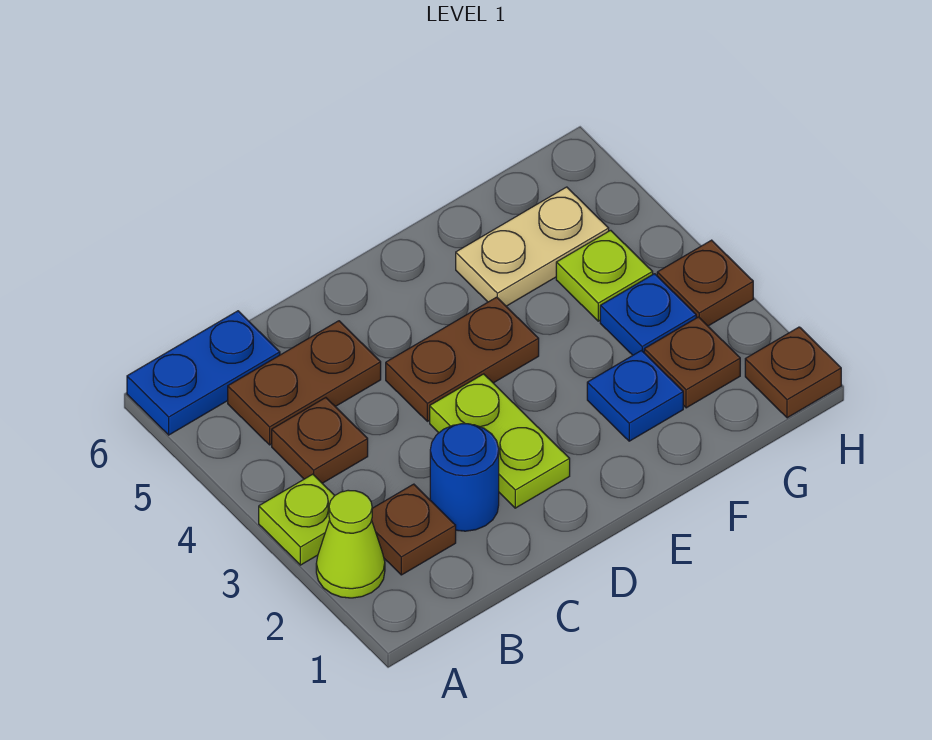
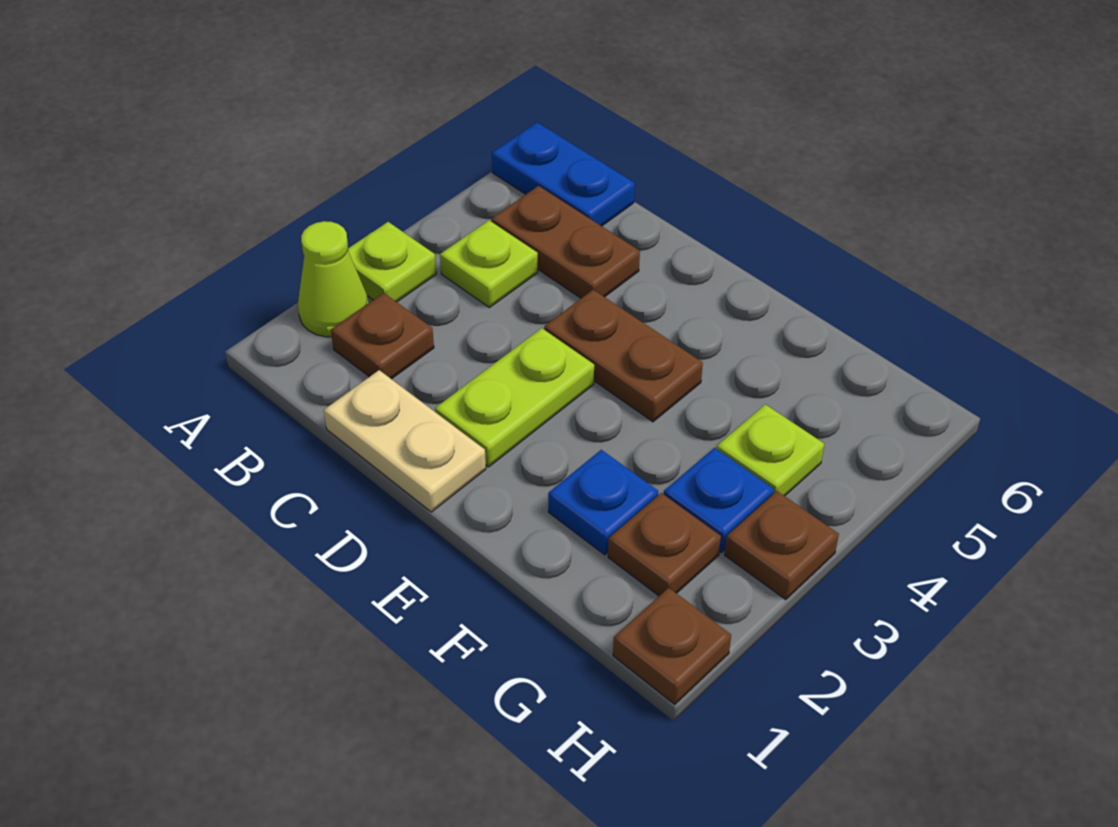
brown 1x1 plate [272,398,368,483] -> lime 1x1 plate [440,220,538,308]
blue 1x1 round brick [430,424,499,531] -> none
tan 1x2 plate [456,187,609,306] -> tan 1x2 plate moved to [324,370,486,512]

